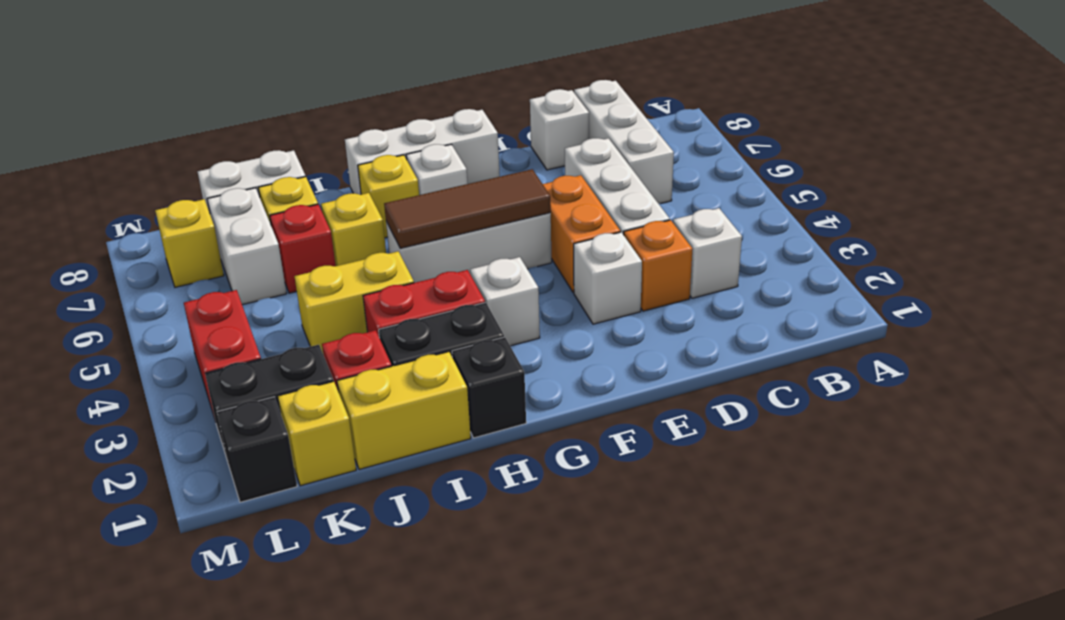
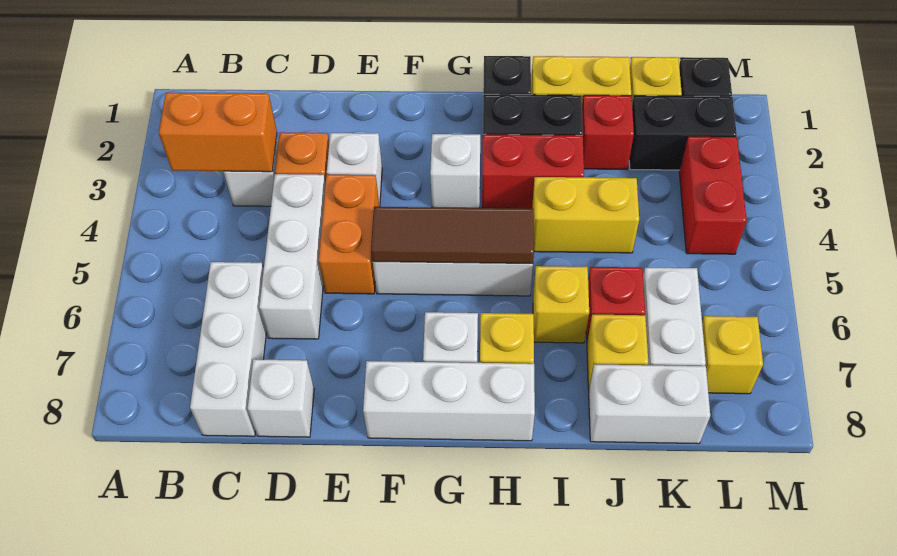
none -> orange 1x2 brick [159,93,277,172]

